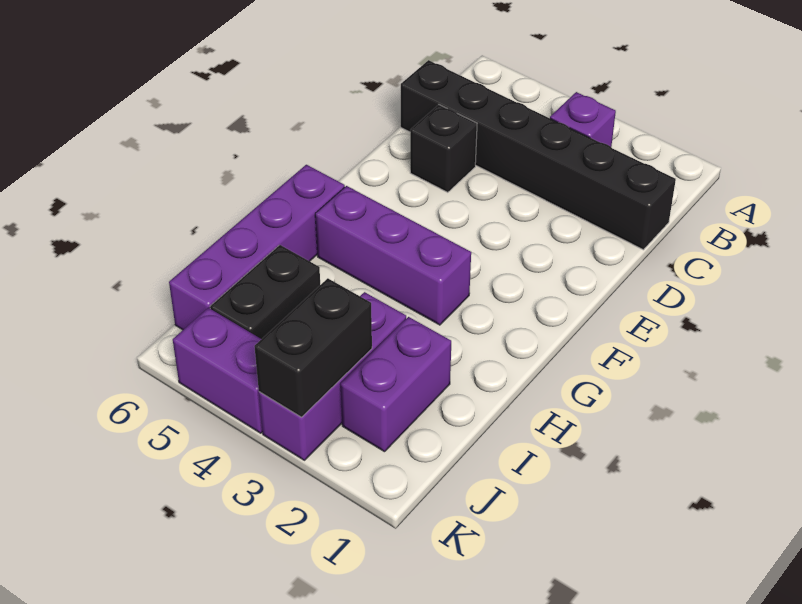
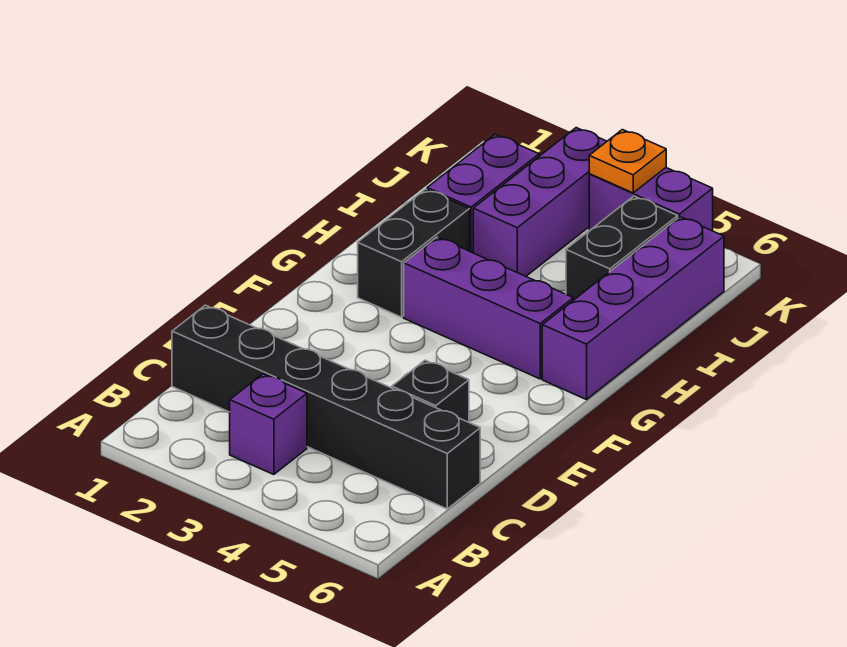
black 1x2 brick [254,278,372,417] -> black 1x2 brick moved to [358,189,469,317]
none -> orange 1x1 plate [589,130,666,193]

